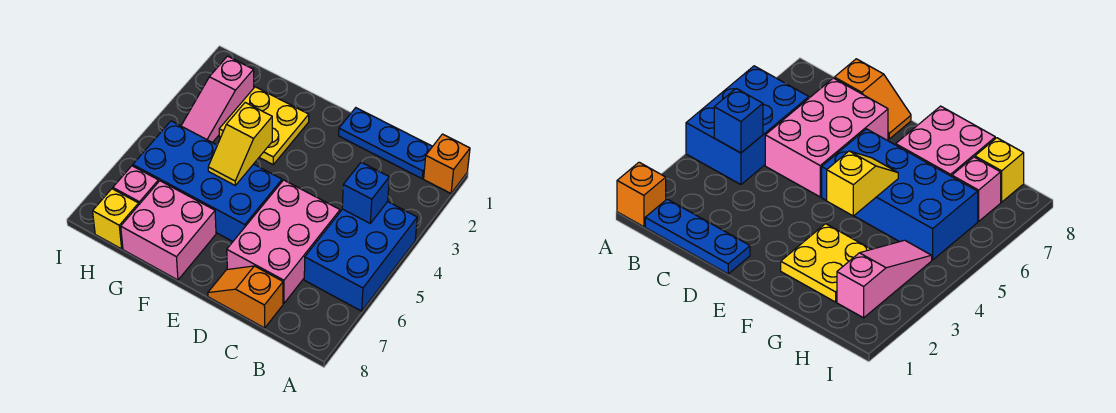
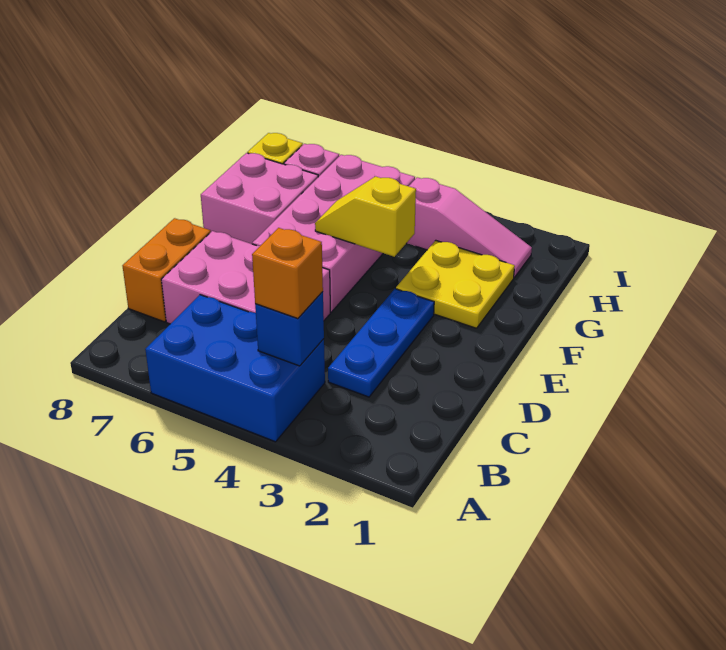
orange 1x1 brick [424,134,470,193] -> orange 1x1 brick moved to [252,228,323,319]
blue 1x3 plate [339,108,433,179] -> blue 1x3 plate moved to [328,289,434,397]
orange 1x2 slope [208,266,283,328] -> orange 1x2 brick [123,218,211,322]
blue 2x4 brick [133,121,282,241] -> pink 2x4 brick [252,155,415,312]
pink 1x3 slope [181,56,254,143] -> pink 1x3 slope turned to [406,177,532,277]

